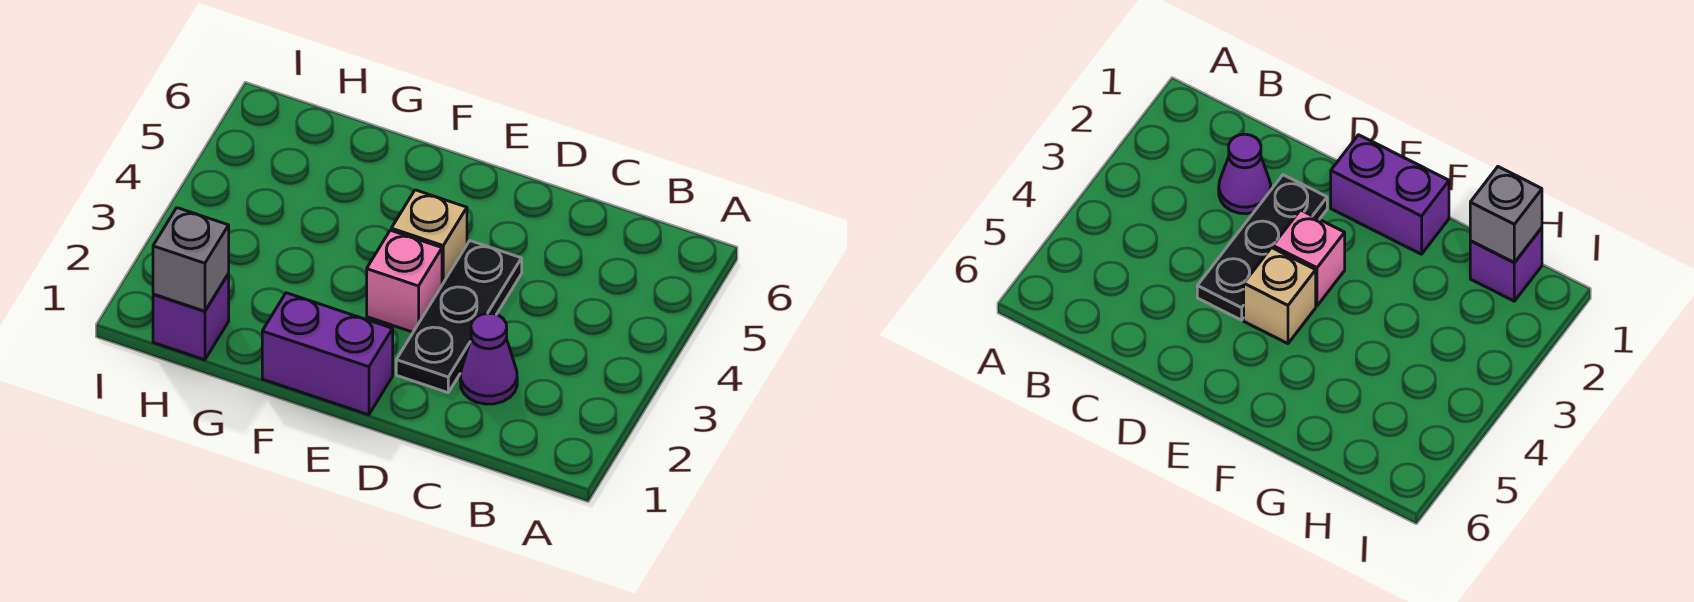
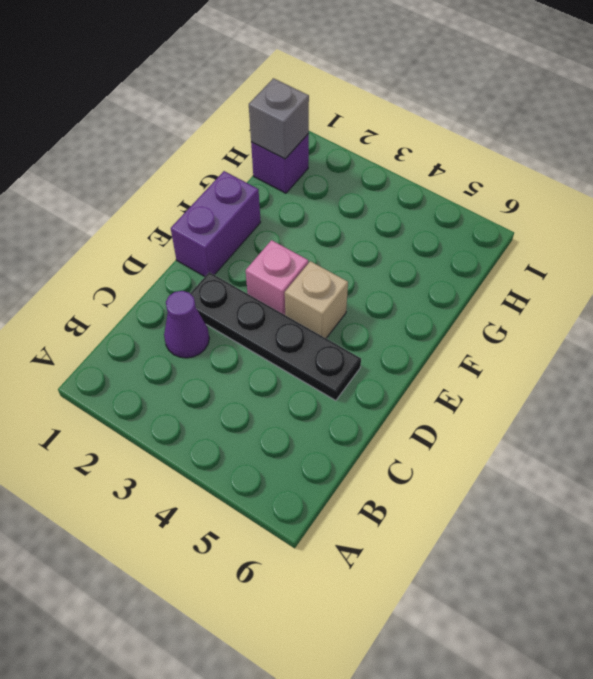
black 1x3 plate [396,241,522,393] -> black 1x4 plate [190,272,361,401]

